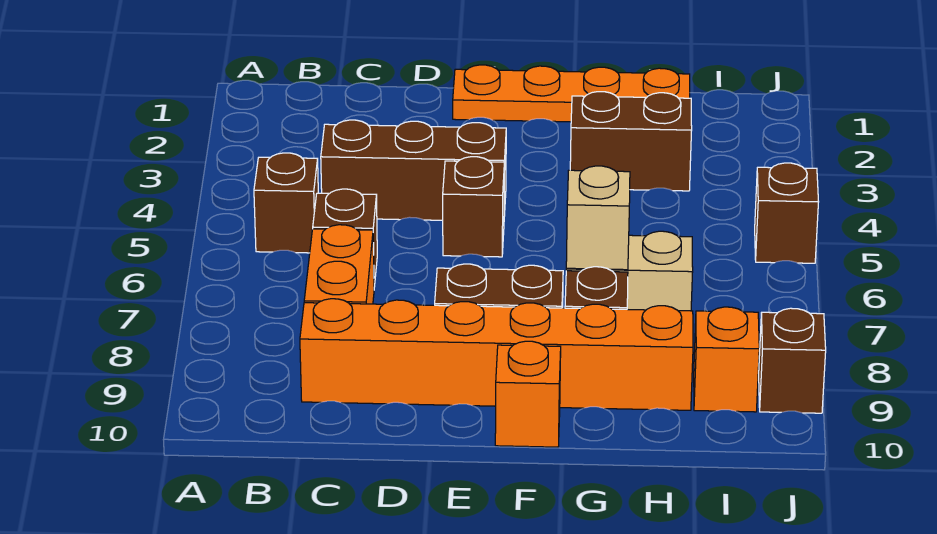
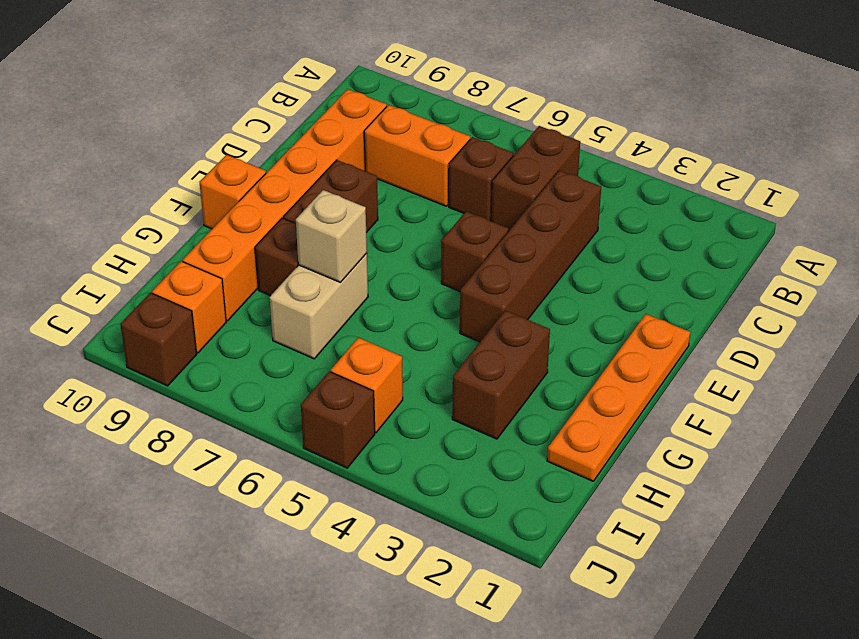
brown 1x1 brick [254,153,318,253] -> brown 1x2 brick [491,126,580,231]
brown 1x3 brick [321,120,506,220] -> brown 1x4 brick [460,170,601,342]
none -> orange 1x1 brick [331,338,403,433]

